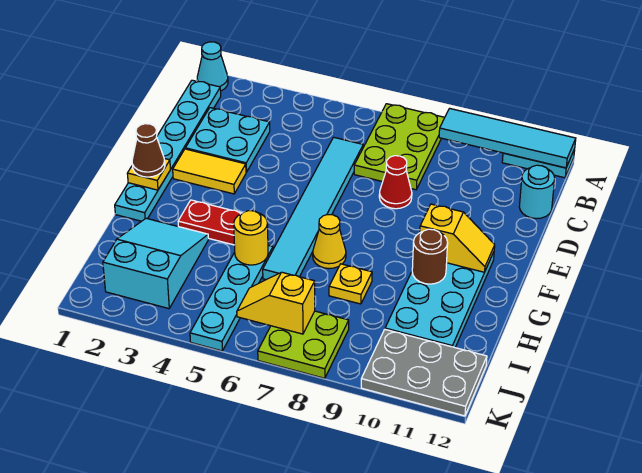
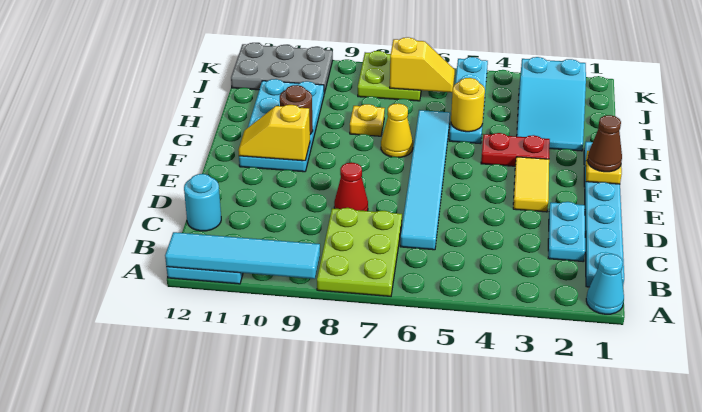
cyan 2x2 plate [185,108,270,172] -> cyan 1x2 plate [548,202,585,262]
yellow 1x2 tile [173,149,246,194] -> yellow 1x2 tile turned to [513,157,549,212]

